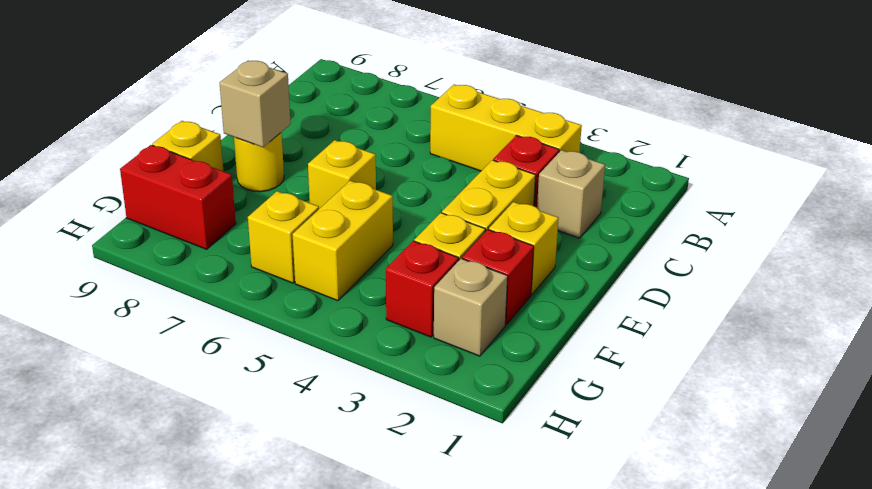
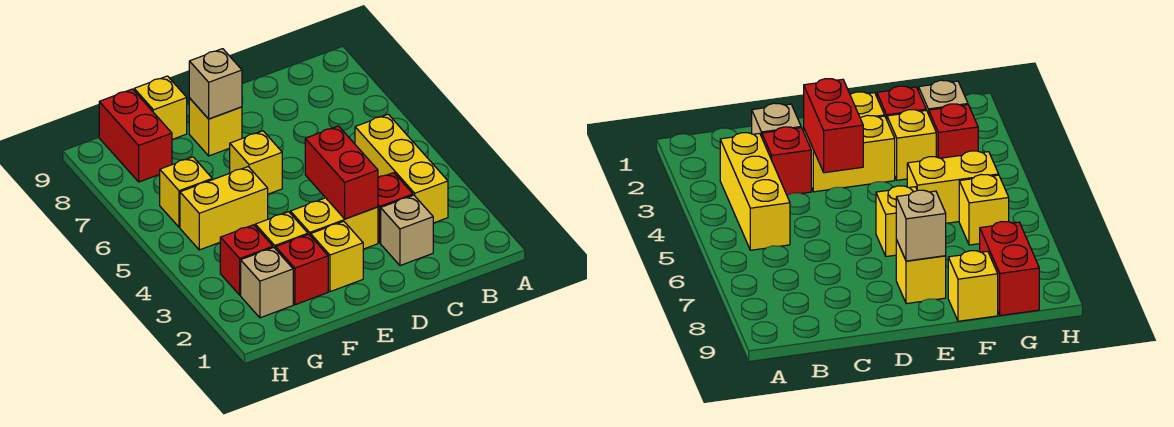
none -> red 1x2 brick [305,126,378,219]
yellow 1x1 round brick [234,132,284,192] -> yellow 1x1 brick [189,98,242,156]

